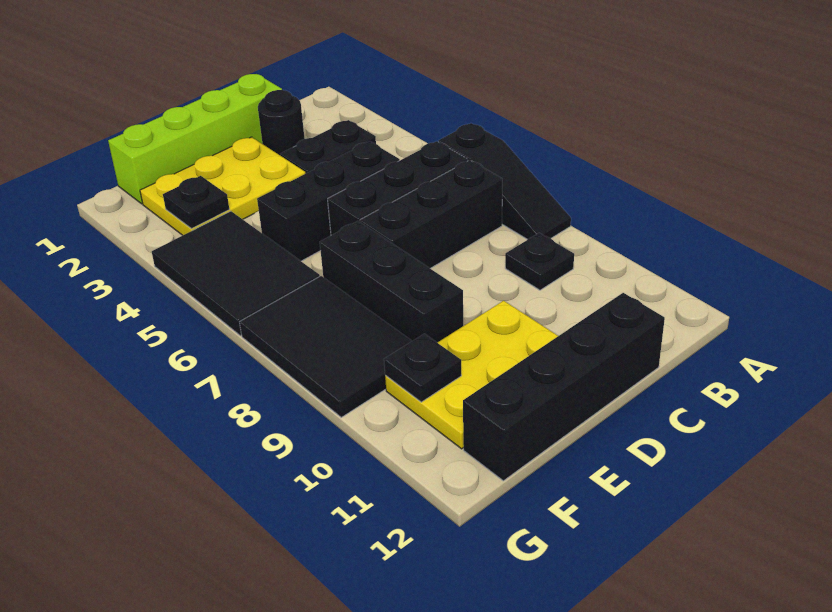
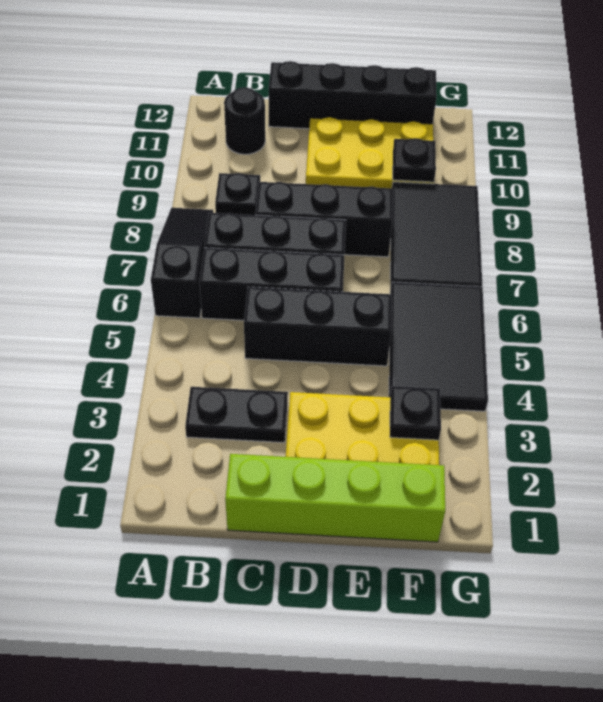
black 1x1 round brick [258,90,305,155] -> black 1x1 round brick moved to [224,87,265,154]
black 1x3 brick [320,221,463,342] -> black 1x3 brick turned to [255,182,393,257]

